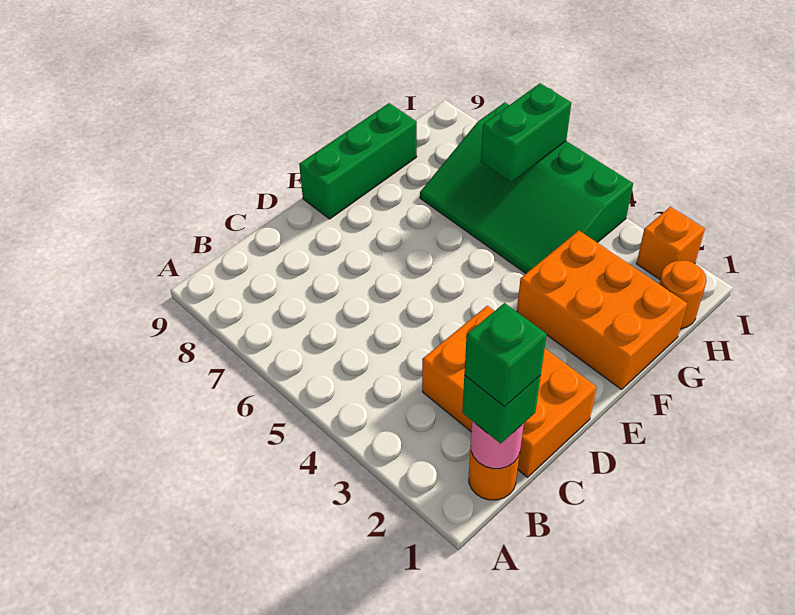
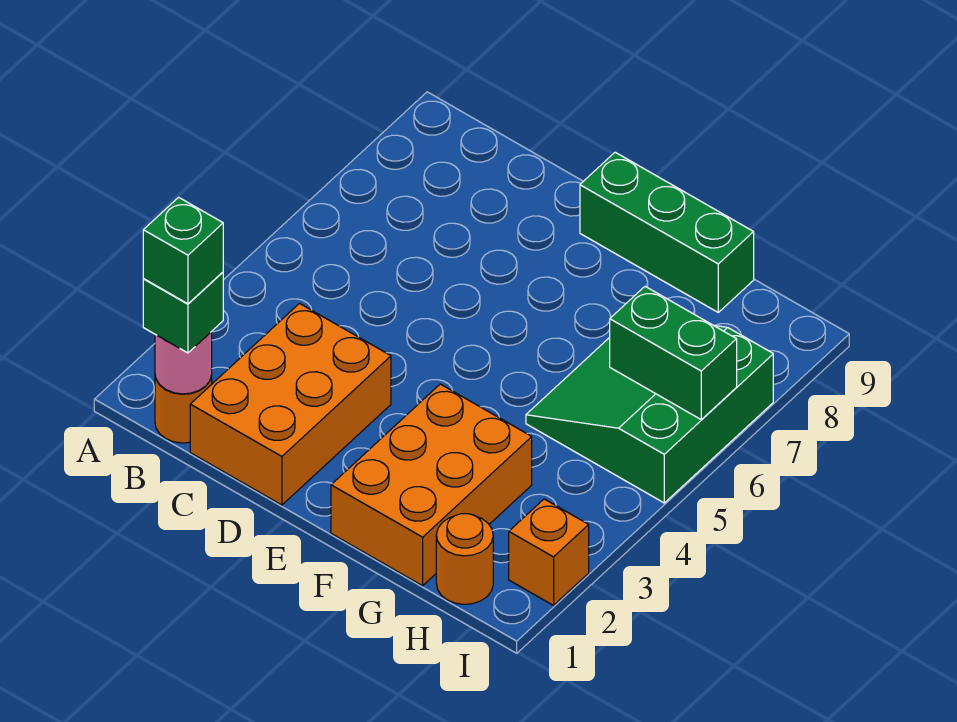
green 3x4 slope [420,102,633,273] -> green 3x3 slope [526,325,773,503]

